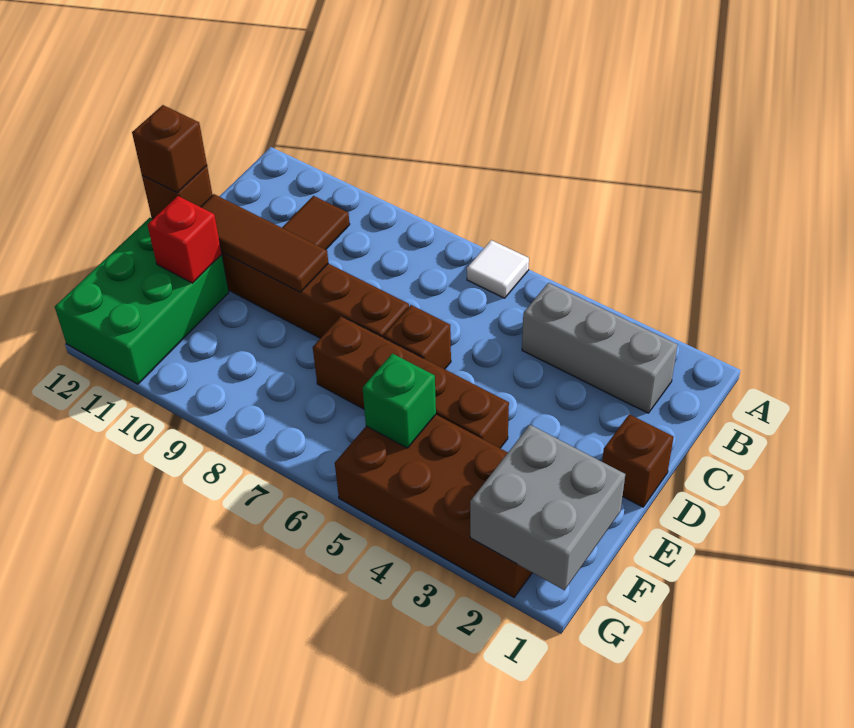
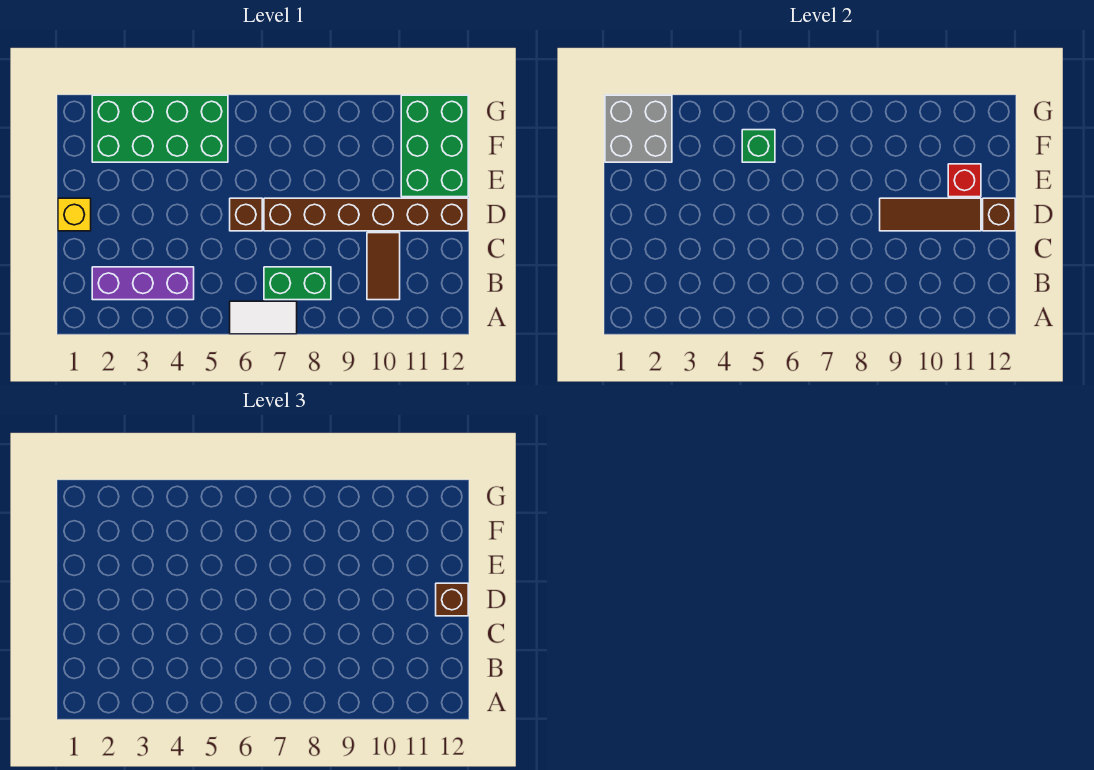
white 1x1 tile [467,240,529,298] -> white 1x2 tile [230,301,297,334]
grey 1x3 brick [522,283,677,413] -> purple 1x3 brick [92,267,194,300]
none -> green 1x2 brick [264,267,331,300]
brown 1x1 brick [602,414,674,507] -> yellow 1x1 brick [58,198,91,231]
brown 1x4 brick [313,316,509,448] -> none
brown 2x4 brick [335,415,532,597] -> green 2x4 brick [92,95,228,162]

